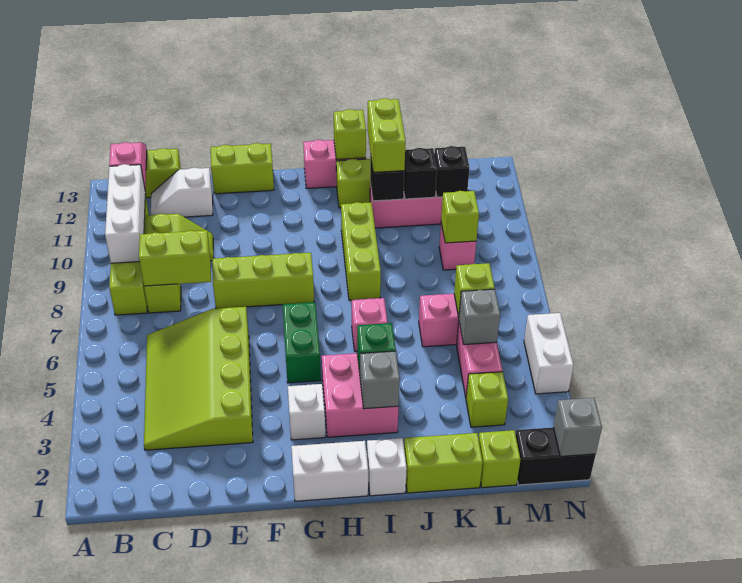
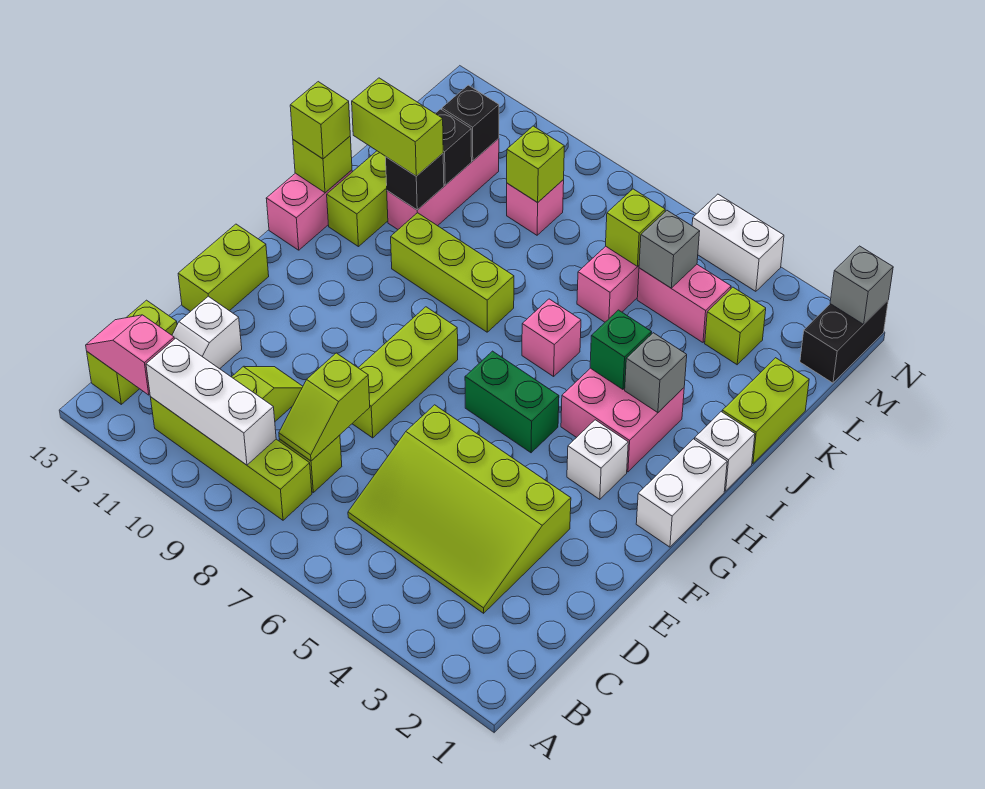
lime 1x2 brick [139,230,211,286] -> lime 1x2 slope [279,353,370,461]
lime 1x1 brick [479,430,520,488] -> lime 1x1 brick moved to [290,82,350,159]

